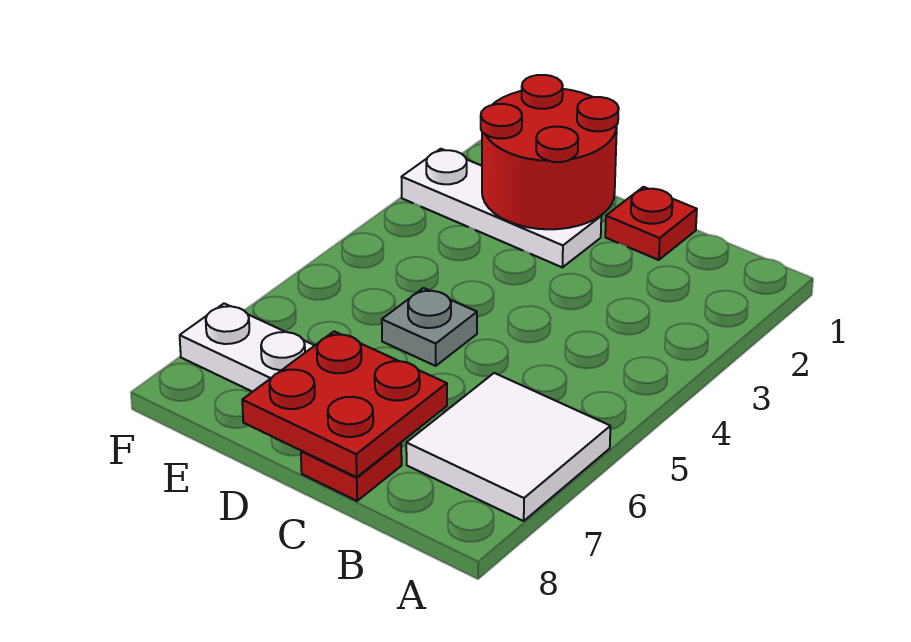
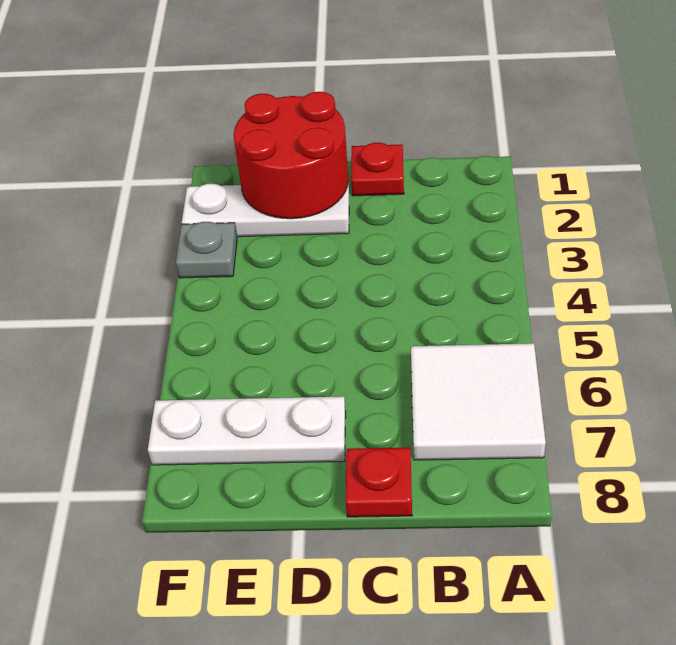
red 2x2 plate [242,331,447,477] -> none
grey 1x1 plate [382,288,477,366] -> grey 1x1 plate moved to [176,222,237,278]

